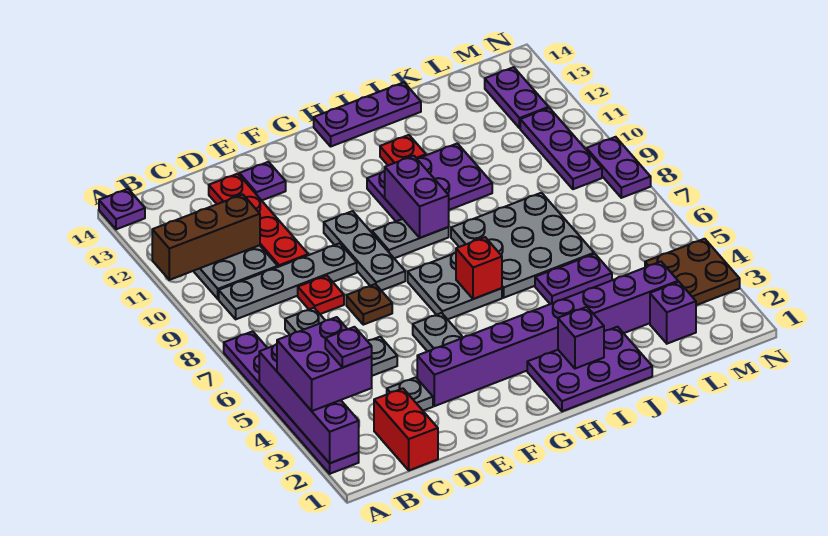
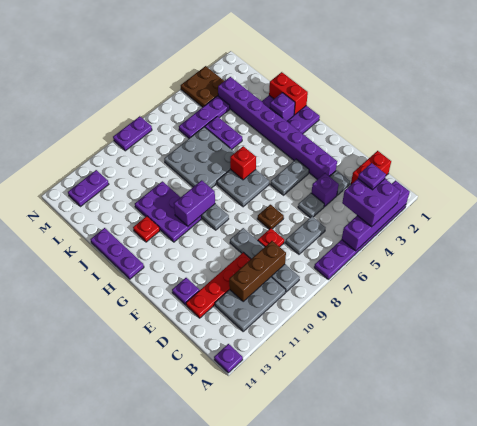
brown 1x3 brick [152,194,260,280] -> brown 1x3 brick turned to [229,241,286,301]
grey 1x3 plate [324,211,405,291] -> none
none -> red 1x2 brick [269,72,308,115]
purple 1x1 brick [650,282,696,344] -> purple 1x1 brick moved to [311,173,339,207]
purple 1x3 plate [520,108,602,189] -> purple 1x3 plate moved to [179,96,230,138]

